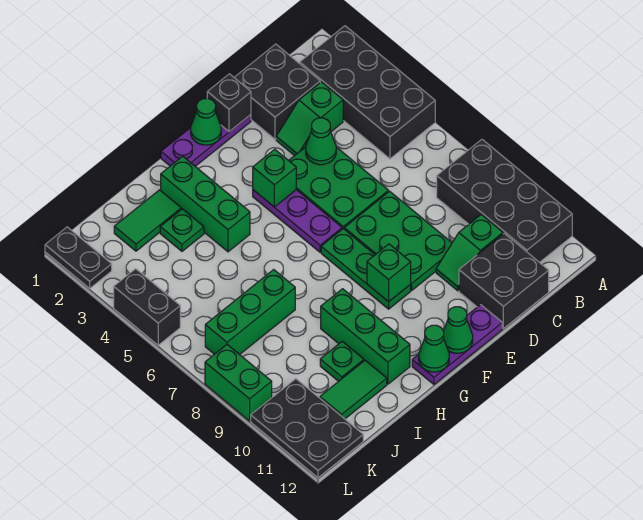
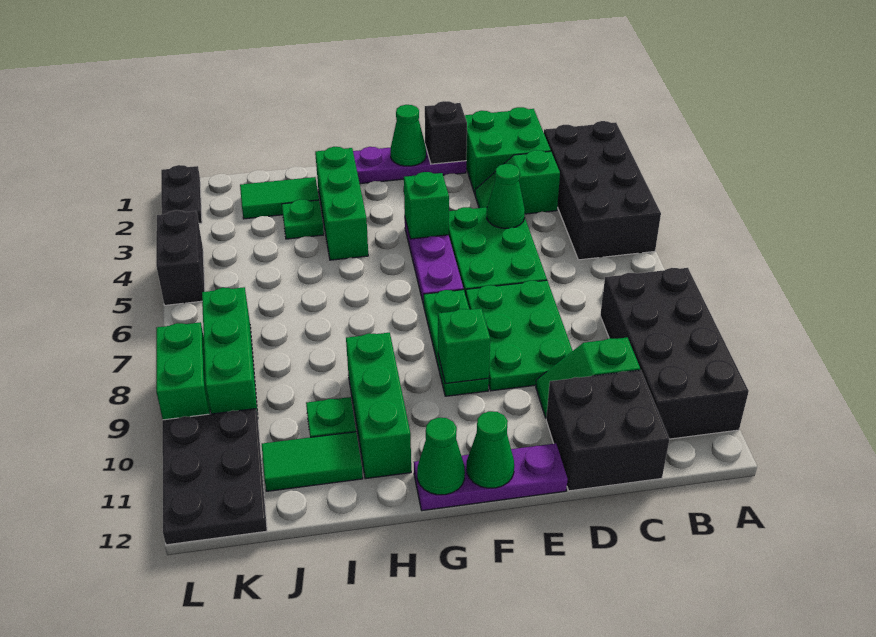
black 2x2 brick [234,44,320,139] -> green 2x2 brick [465,107,551,194]
green 1x3 brick [205,270,295,355] -> green 1x3 brick turned to [202,287,258,416]

